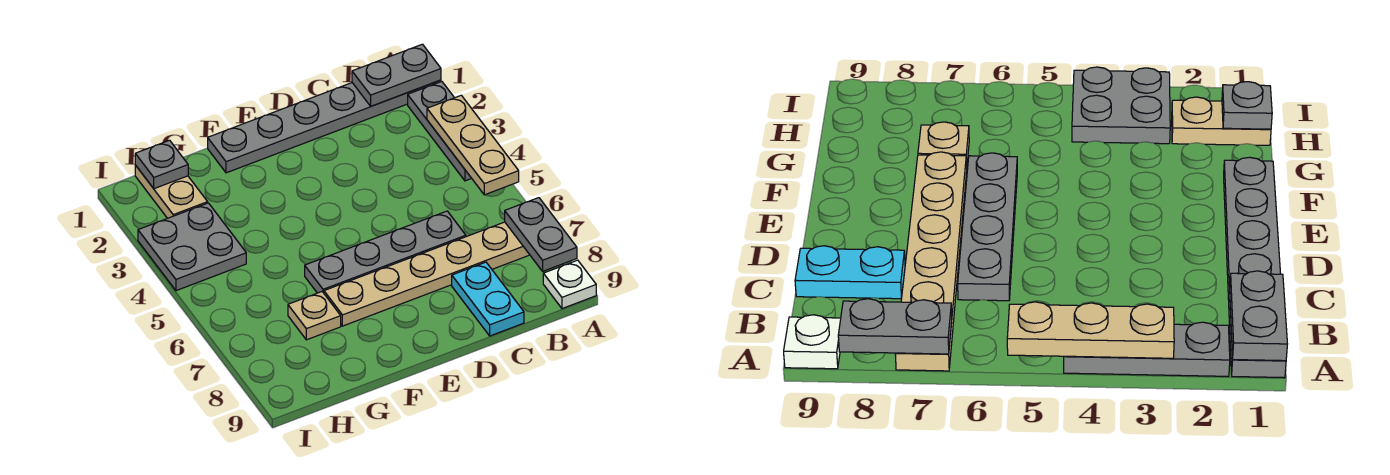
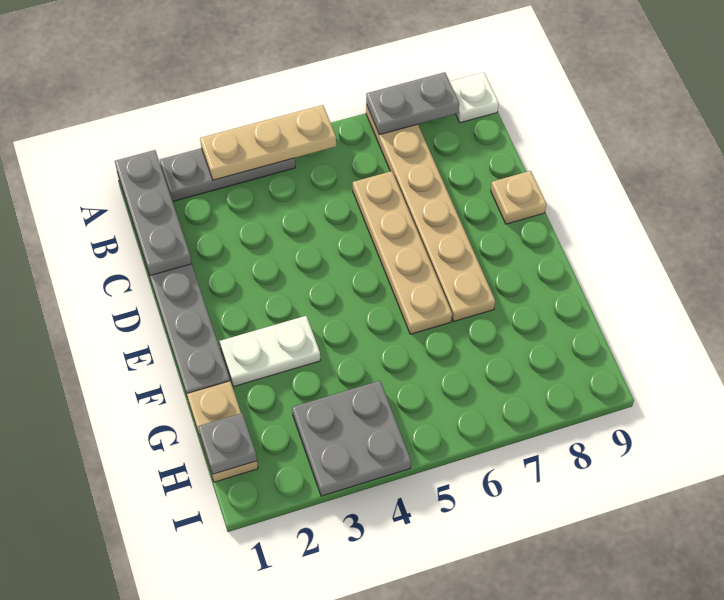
grey 1x2 plate [352,44,441,106] -> grey 1x3 plate [115,150,192,275]
grey 1x4 plate [305,211,466,293] -> tan 1x4 plate [353,171,452,334]
cyan 1x2 plate [452,262,524,336] -> none
none -> white 1x2 plate [220,316,320,387]
tan 1x1 plate [288,292,341,340] -> tan 1x1 plate moved to [491,171,546,224]
tan 1x2 plate [135,165,208,218] -> tan 1x2 plate turned to [187,381,258,482]

